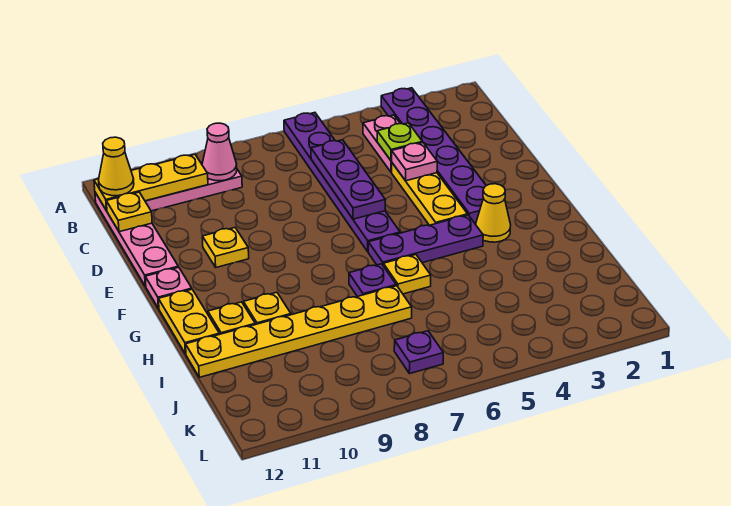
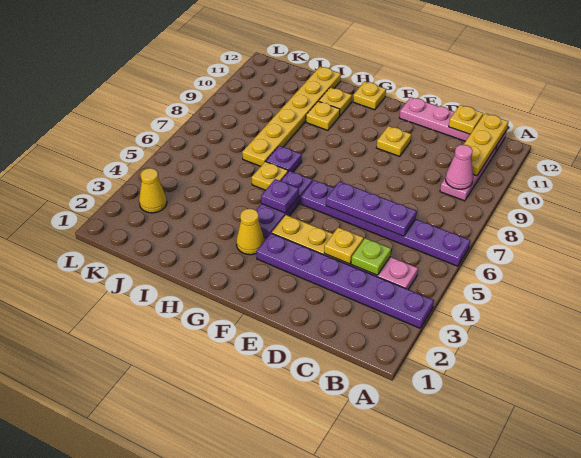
yellow 1x1 cone [98,137,134,196] -> yellow 1x1 cone moved to [139,168,167,213]
pink 1x1 plate [392,142,437,181] -> yellow 1x1 plate [324,227,364,264]
pink 1x1 plate [145,267,192,309] -> none
yellow 1x2 plate [159,289,219,354] -> yellow 1x1 plate [353,82,386,110]
purple 1x1 plate [394,331,443,374] -> purple 1x1 plate moved to [261,179,299,213]

